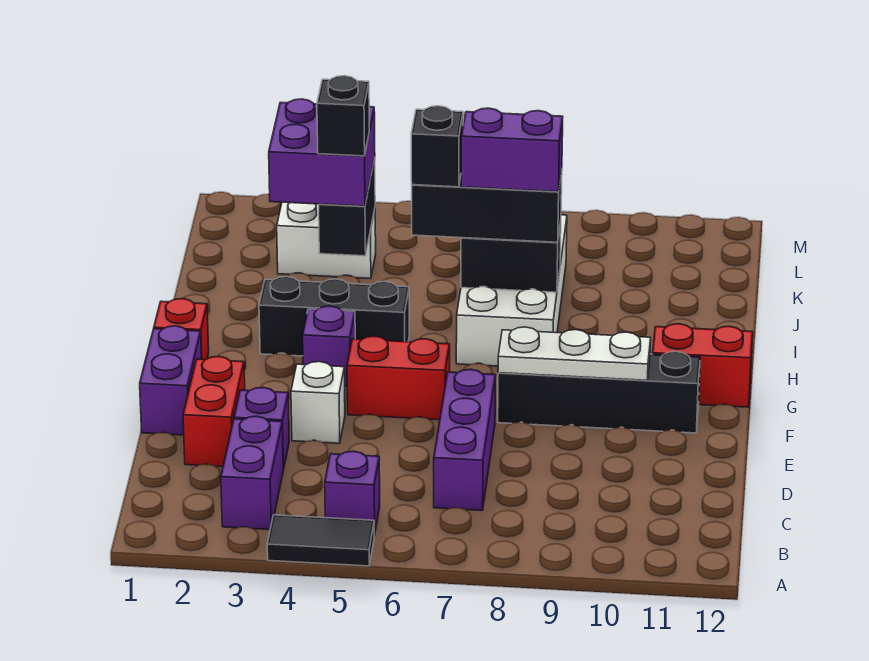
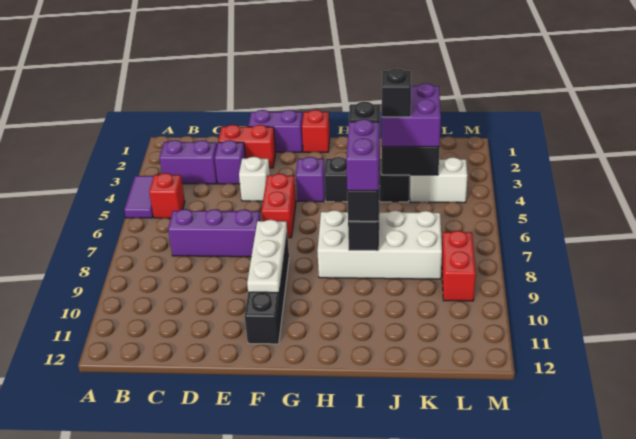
black 1x2 tile [267,515,374,566] -> purple 1x2 tile [124,176,154,218]
purple 1x1 brick [325,451,380,535] -> red 1x1 brick [149,173,185,218]
red 1x2 brick [653,324,753,407] -> red 1x2 brick moved to [442,231,476,301]
black 1x3 brick [259,277,409,356] -> black 1x3 brick turned to [324,157,409,202]
white 1x2 brick [277,202,376,279] -> white 1x2 brick turned to [410,157,468,203]

